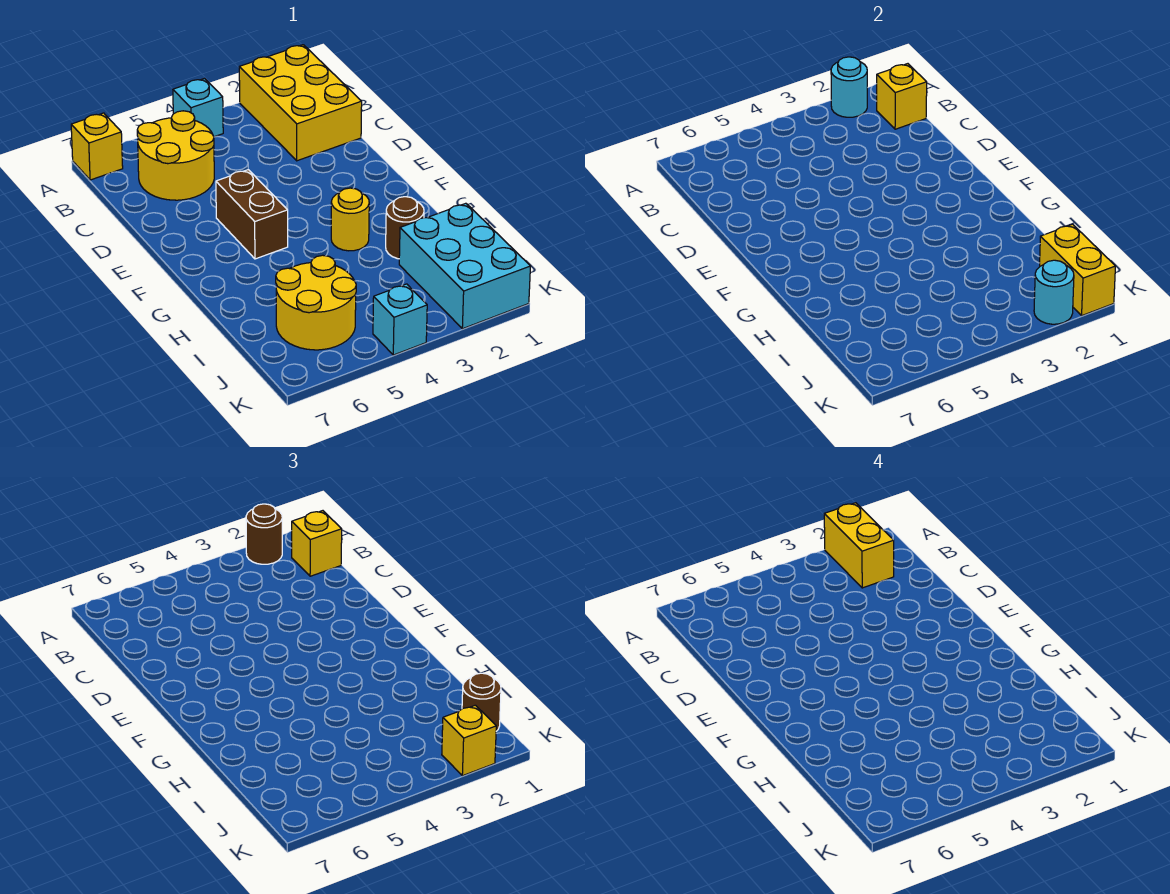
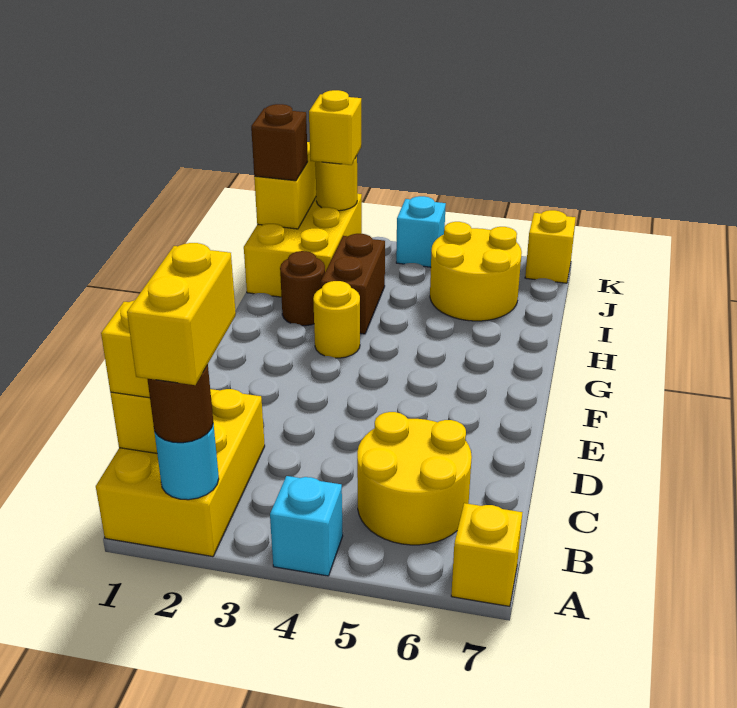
brown 1x2 brick [216,170,288,259] -> brown 1x2 brick moved to [321,234,385,334]
cyan 2x3 brick [399,203,530,329] -> yellow 2x3 brick [244,194,362,297]
brown 1x1 round brick [462,673,501,731] -> brown 1x1 brick [251,104,308,181]
cyan 1x1 round brick [1034,260,1074,324] -> yellow 1x1 round brick [315,156,357,211]
none -> yellow 1x1 brick [525,210,576,283]

